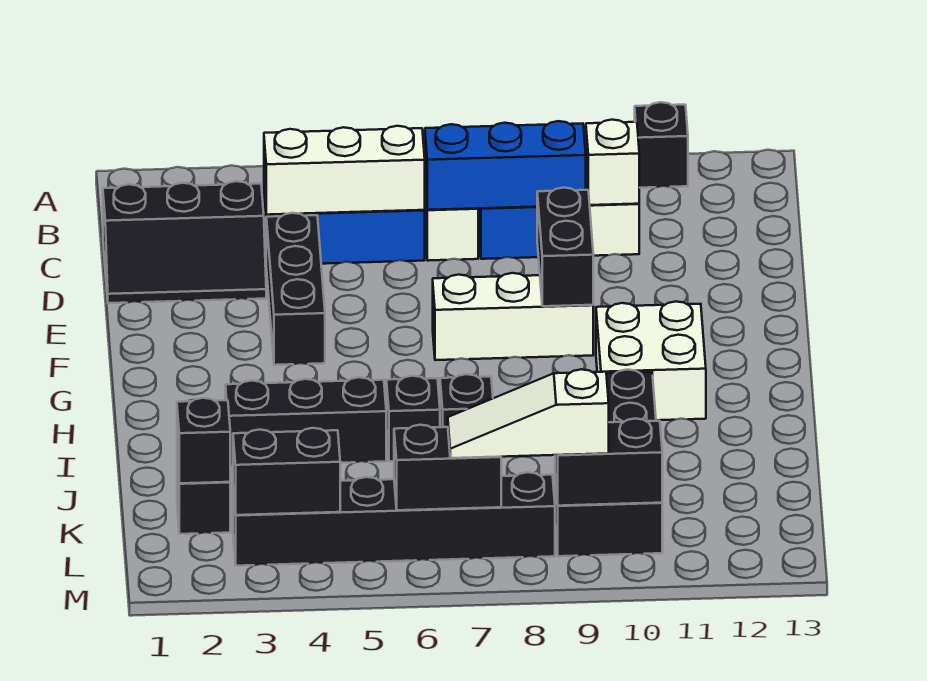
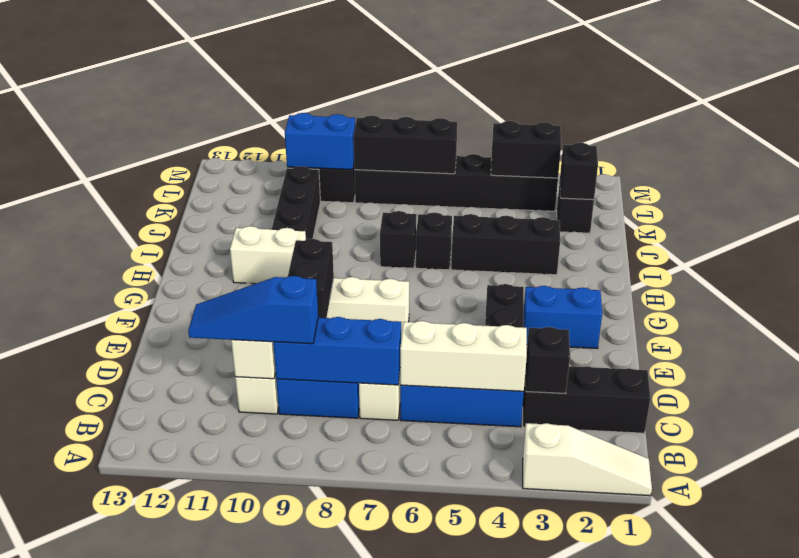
black 1x1 brick [635,102,688,188] -> black 1x1 brick moved to [526,327,570,394]
none -> blue 1x3 slope [188,276,318,344]
none -> blue 1x2 brick [524,286,602,349]
white 2x2 brick [596,302,706,420] -> white 1x2 brick [230,226,306,284]
black 1x2 brick [394,425,501,510] -> black 1x3 brick [354,115,457,174]
white 1x3 slope [448,369,609,458] -> white 1x3 slope moved to [523,423,652,496]
black 1x2 brick [555,419,662,506] -> blue 1x2 brick [285,113,355,170]

